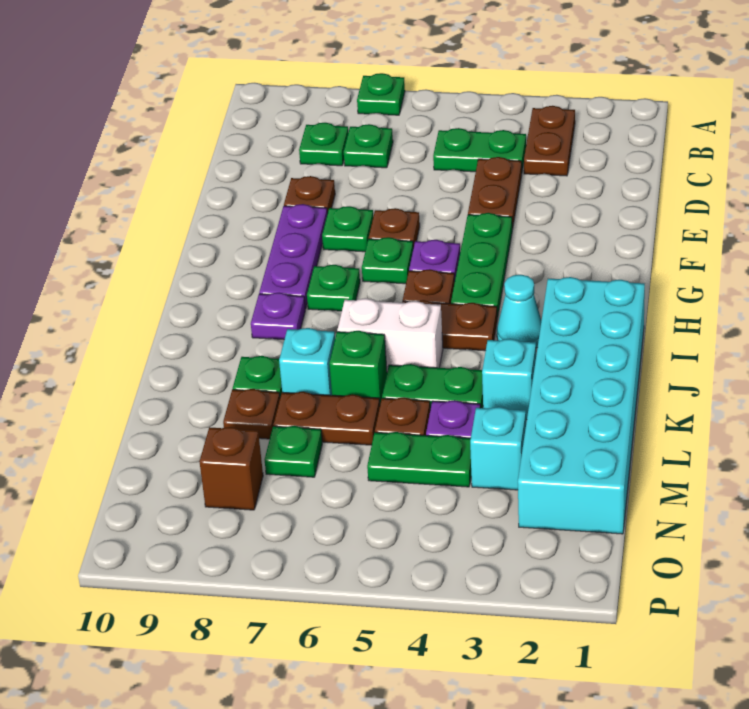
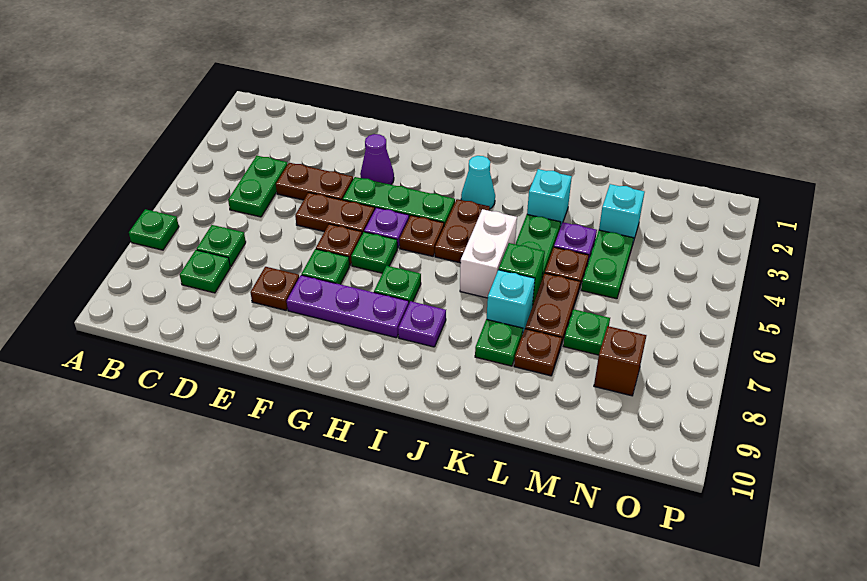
brown 1x2 plate [524,106,575,176] -> brown 1x2 plate moved to [295,193,375,234]
none -> purple 1x1 cone [360,134,394,185]
cyan 2x6 brick [518,277,645,534] -> none

